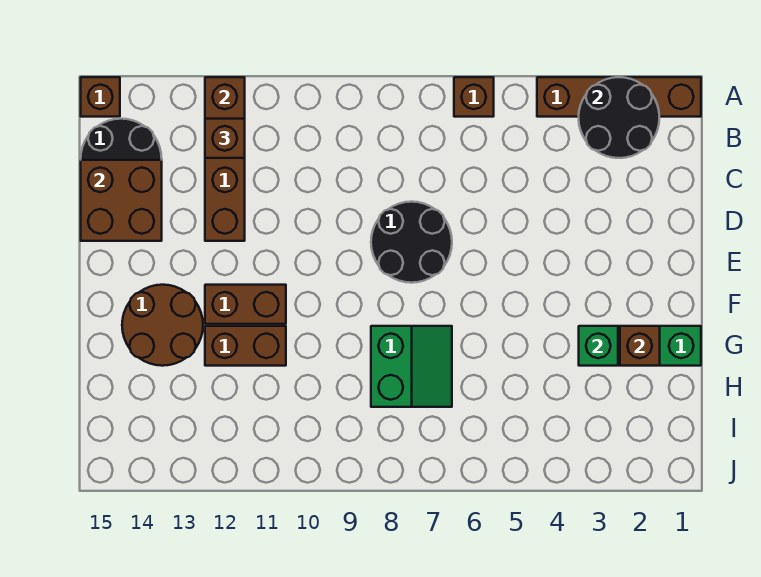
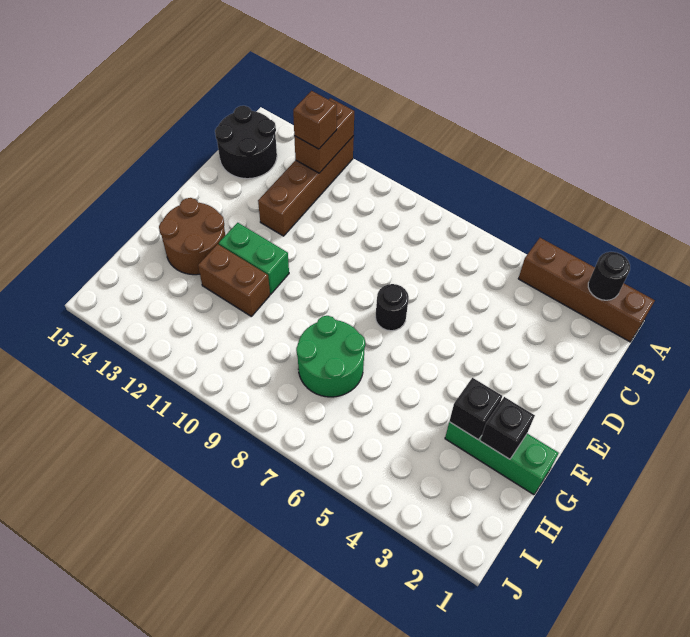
black 2x2 round brick [579,77,660,158] -> black 1x1 round brick [588,252,630,300]
brown 1x1 brick [454,77,494,117] -> none
brown 1x1 brick [81,77,120,117] -> none
brown 2x2 brick [81,160,162,241] -> none
black 2x2 round brick [371,202,452,283] -> black 1x1 round brick [375,284,409,331]
brown 1x2 brick [205,285,286,324] -> green 1x2 brick [219,223,289,294]
brown 1x1 brick [620,326,660,366] -> black 1x1 brick [480,397,535,459]
green 1x1 brick [579,326,618,366] -> black 1x1 brick [449,378,502,440]
green 2x2 slope [371,326,452,407] -> green 2x2 round brick [296,316,365,397]

